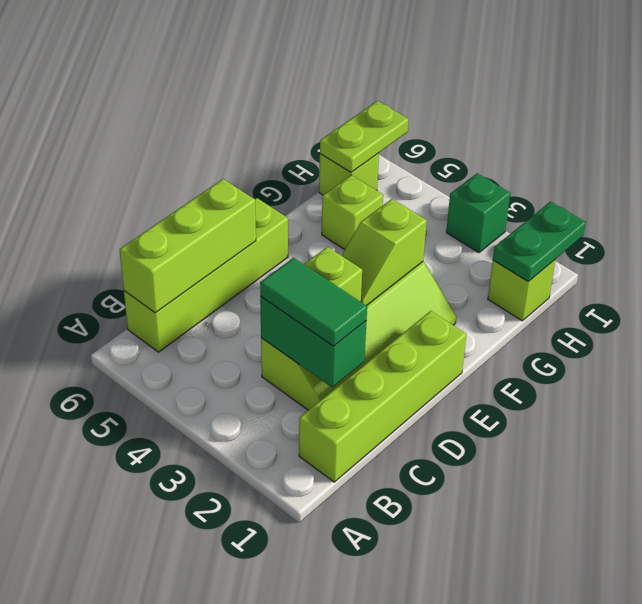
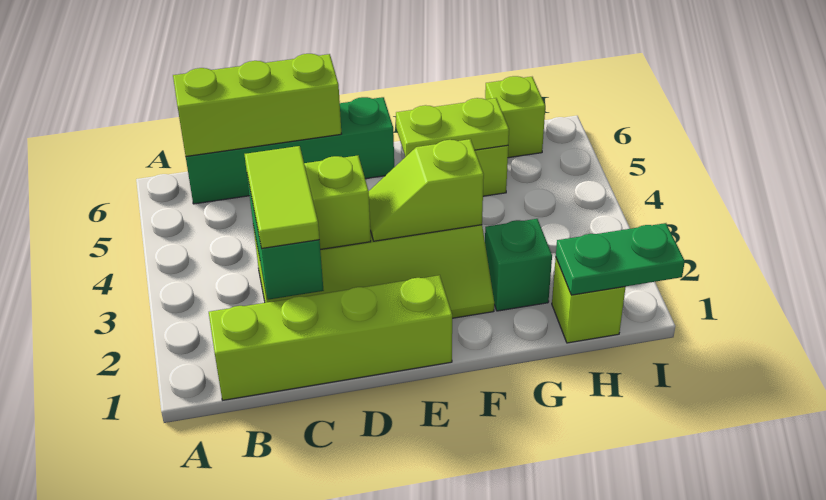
lime 1x4 brick [124,198,288,352] -> green 1x4 brick [186,97,394,204]
green 1x2 tile [260,258,367,346] -> lime 1x2 tile [245,146,319,249]
lime 1x2 plate [320,101,409,172] -> lime 1x2 plate moved to [396,98,509,157]
green 1x1 brick [446,173,510,253] -> green 1x1 brick moved to [485,219,552,311]

